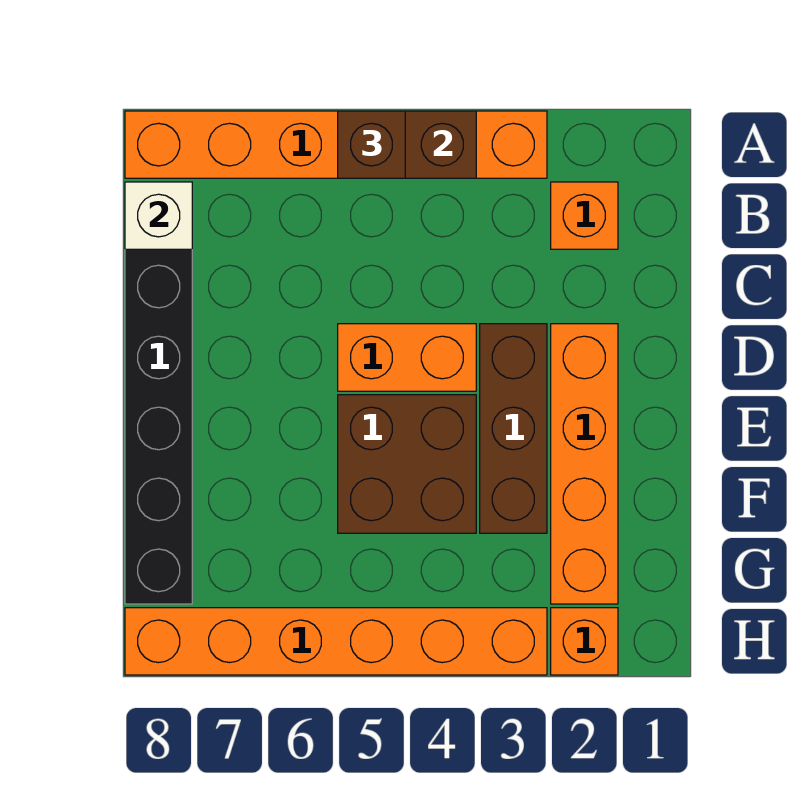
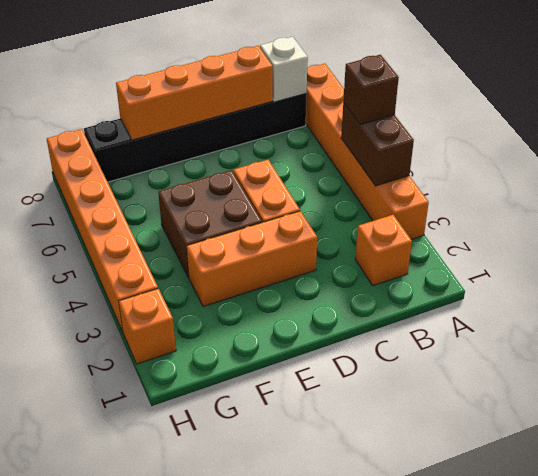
orange 1x4 brick [551,324,618,604] -> orange 1x4 brick moved to [116,46,273,140]
brown 1x3 brick [480,324,547,533] -> orange 1x3 brick [187,211,317,307]

